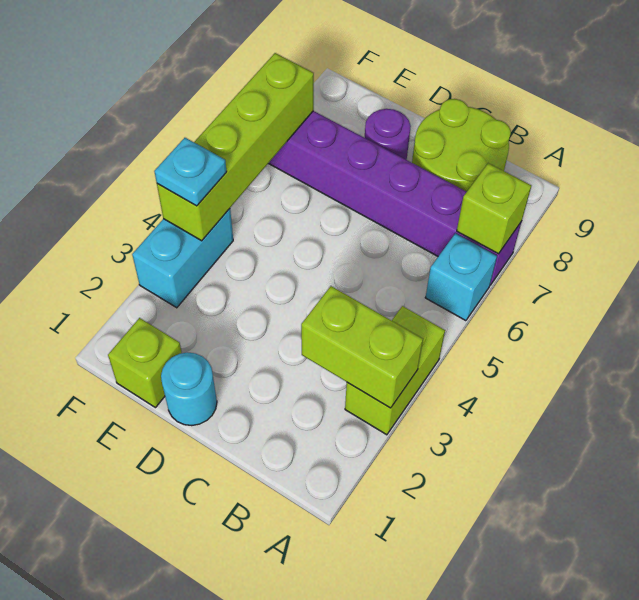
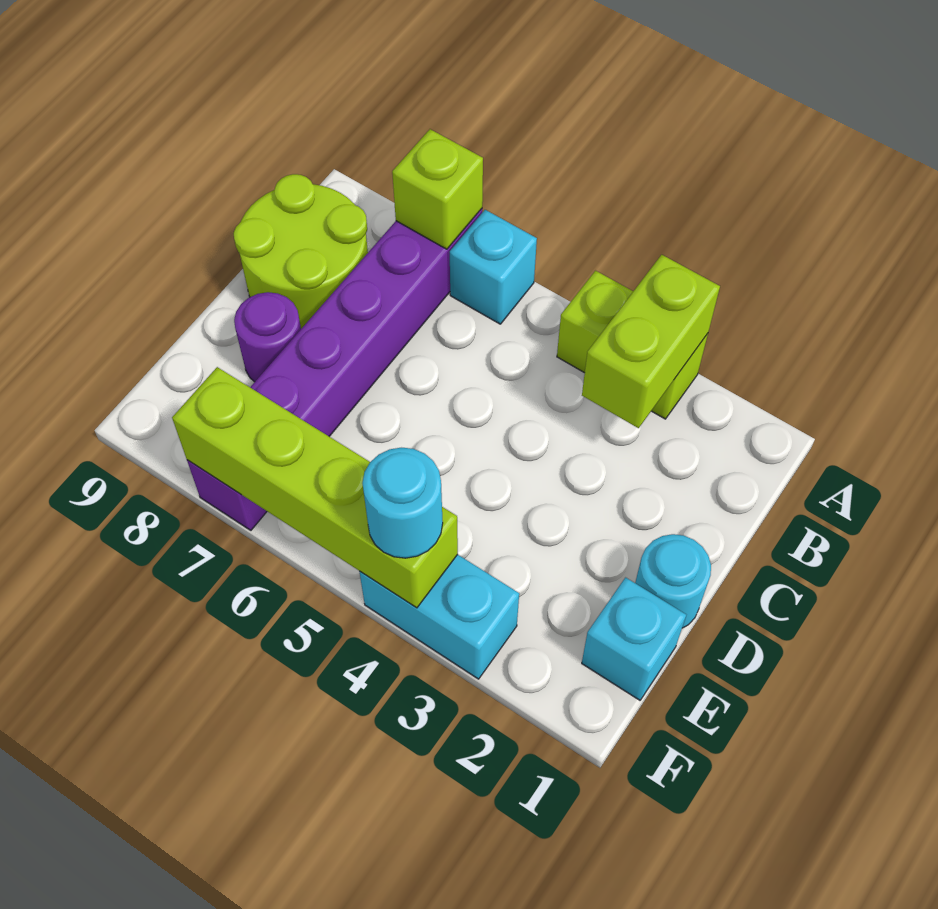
lime 1x1 brick [108,318,182,408] -> cyan 1x1 brick [582,578,686,700]
cyan 1x1 plate [154,138,227,206] -> cyan 1x1 round brick [362,448,443,558]

